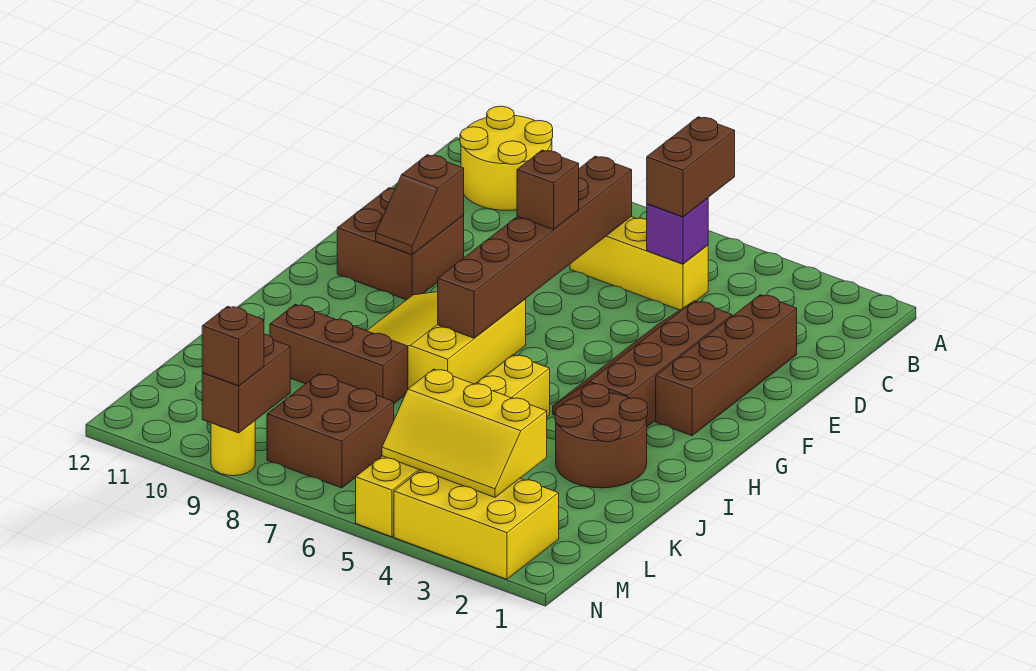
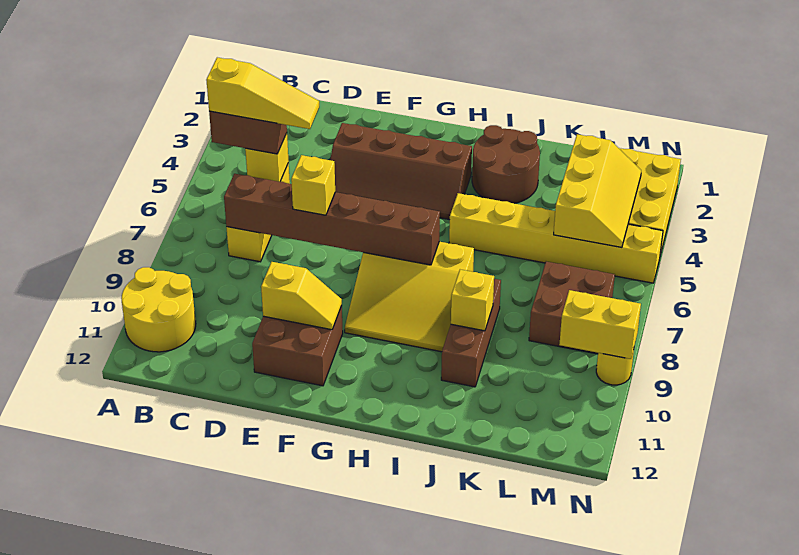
none -> yellow 1x3 slope [206,57,319,129]
purple 1x1 brick [647,198,708,264] -> yellow 1x1 brick [245,133,289,182]
brown 1x4 brick [656,295,797,436] -> none
brown 1x1 brick [517,150,579,230] -> yellow 1x1 brick [291,155,335,215]
brown 1x2 slope [376,155,464,255] -> yellow 1x2 slope [261,262,342,330]
none -> yellow 1x1 brick [451,270,494,331]
brown 1x2 brick [202,334,290,433] -> yellow 1x2 brick [559,290,641,359]
brown 1x1 brick [202,306,264,386] -> none

